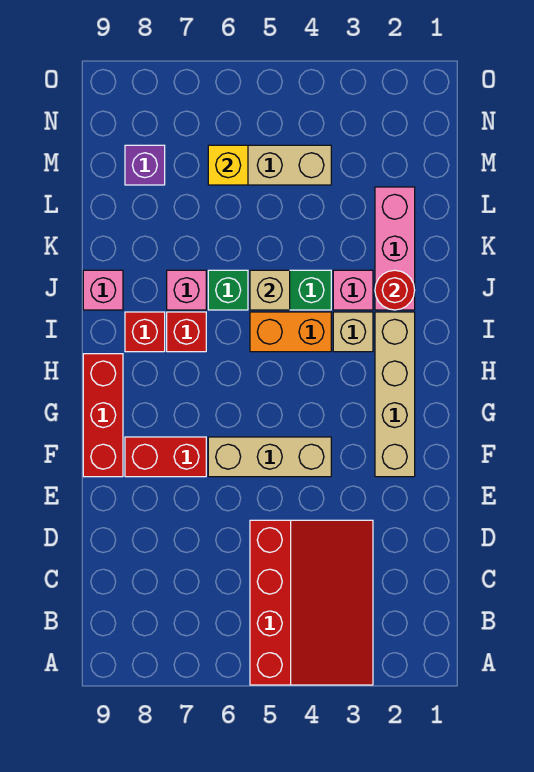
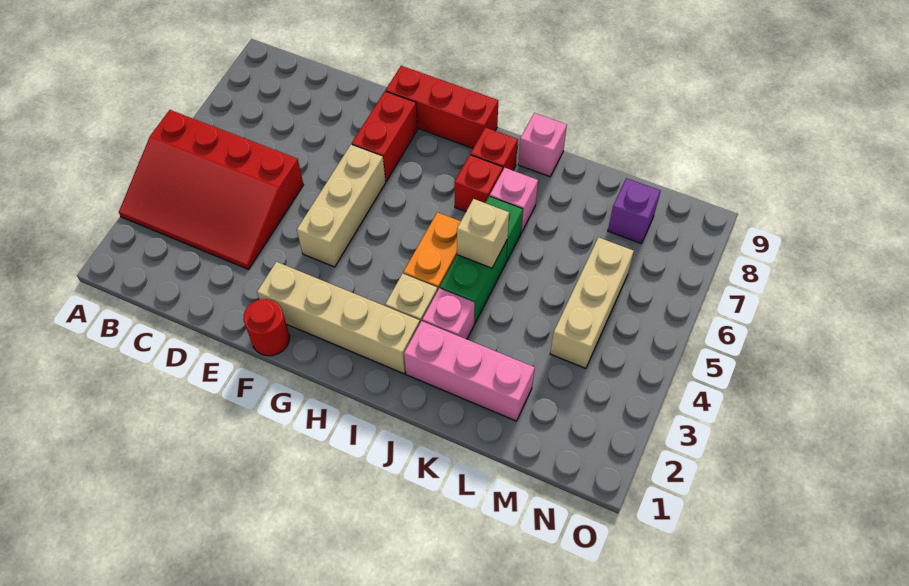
red 1x1 round brick [375,270,415,310] -> red 1x1 round brick moved to [243,299,290,356]
yellow 1x1 brick [208,145,248,185] -> none

